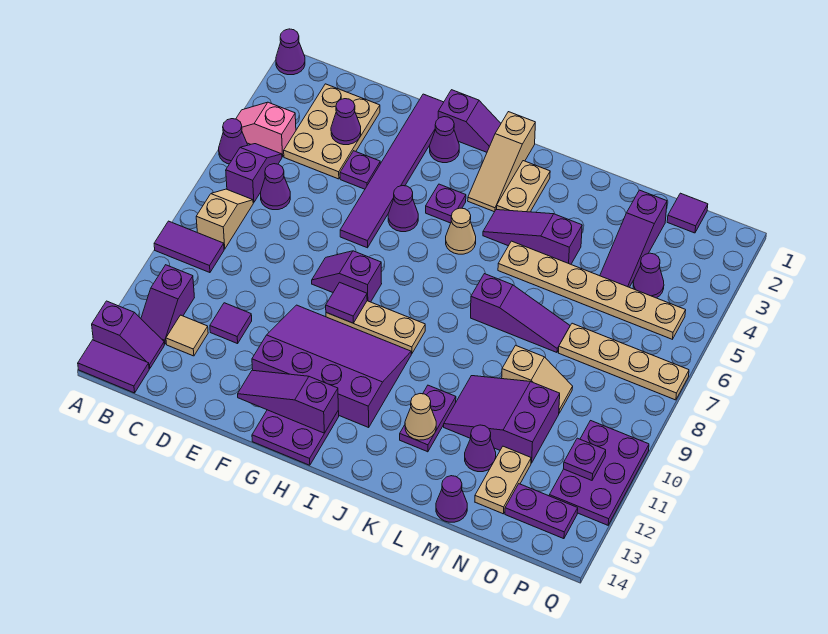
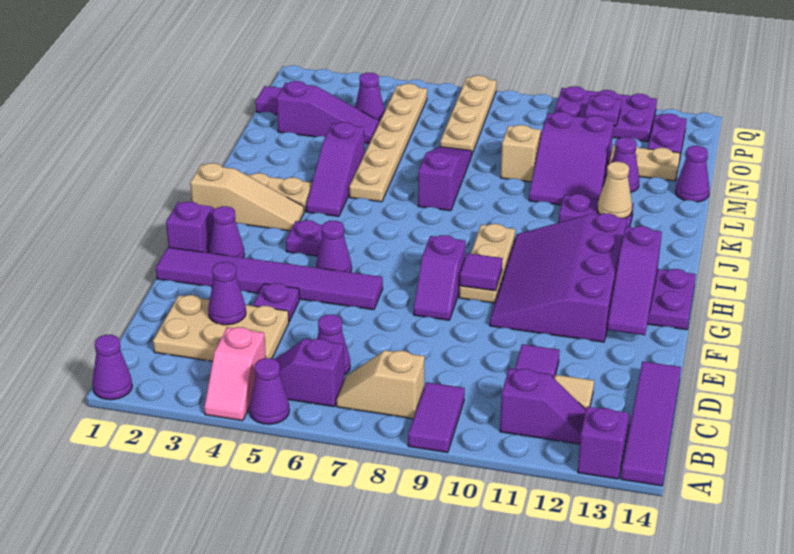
purple 1x2 tile [78,340,149,393] -> purple 1x4 tile [621,361,681,486]
tan 1x1 cone [446,208,476,254] -> none

